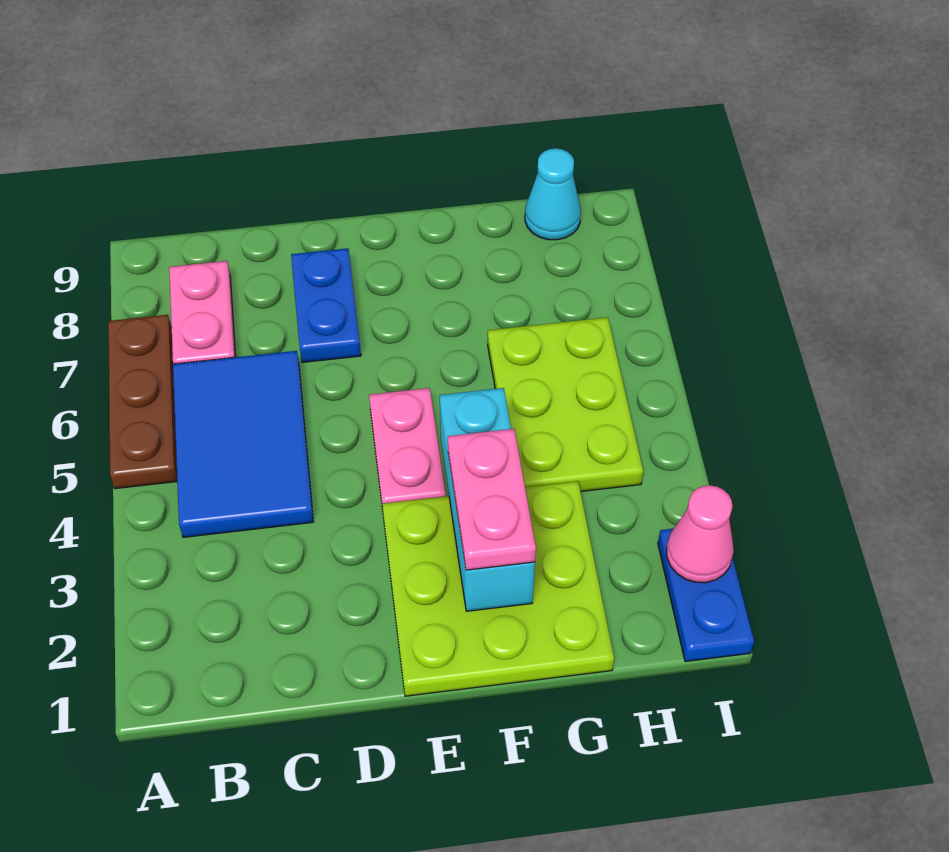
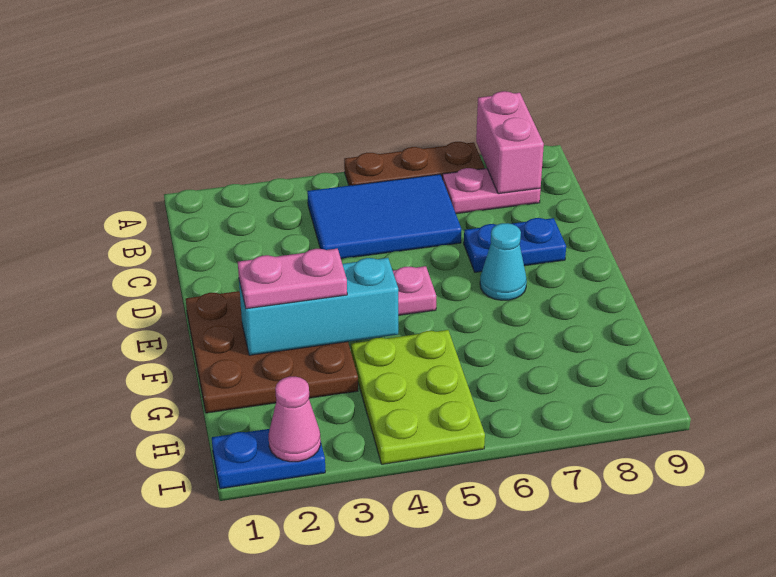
none -> pink 1x2 brick [476,91,544,194]
lime 3x3 plate [382,481,614,696] -> brown 3x3 plate [186,291,358,413]
lime 2x3 plate [488,317,643,491] -> lime 2x3 plate turned to [351,330,485,464]
cyan 1x1 cone [525,148,581,240] -> cyan 1x1 cone moved to [480,223,527,300]

